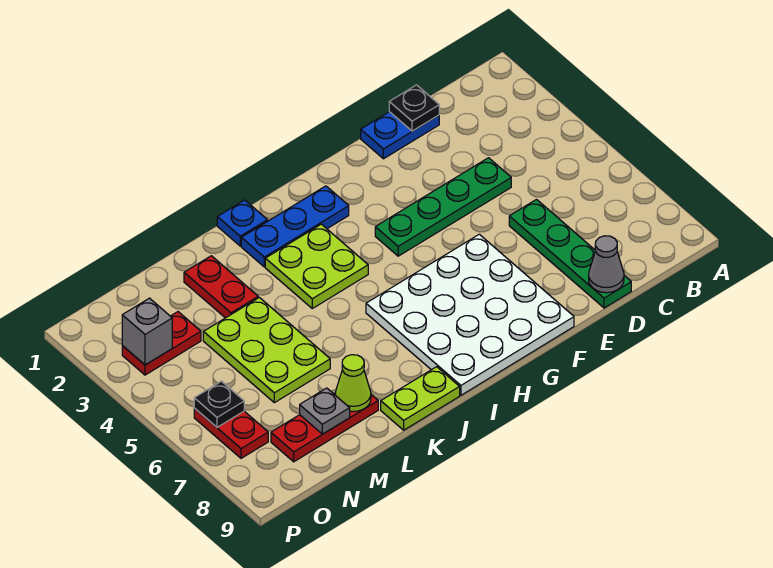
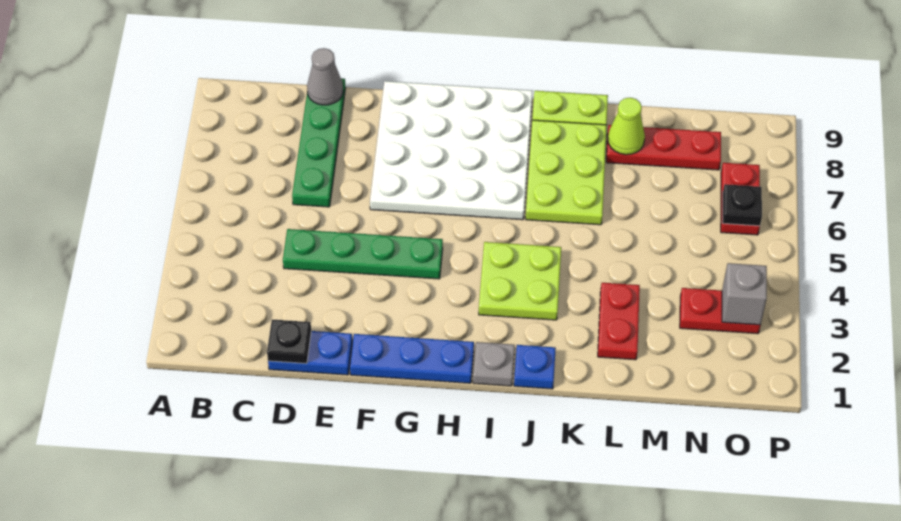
blue 1x3 plate [241,186,349,267] -> blue 1x3 plate moved to [350,334,474,383]
lime 2x3 plate [203,297,330,403] -> lime 2x3 plate moved to [526,120,607,225]
grey 1x1 plate [300,388,350,434] -> grey 1x1 plate moved to [473,342,515,386]

